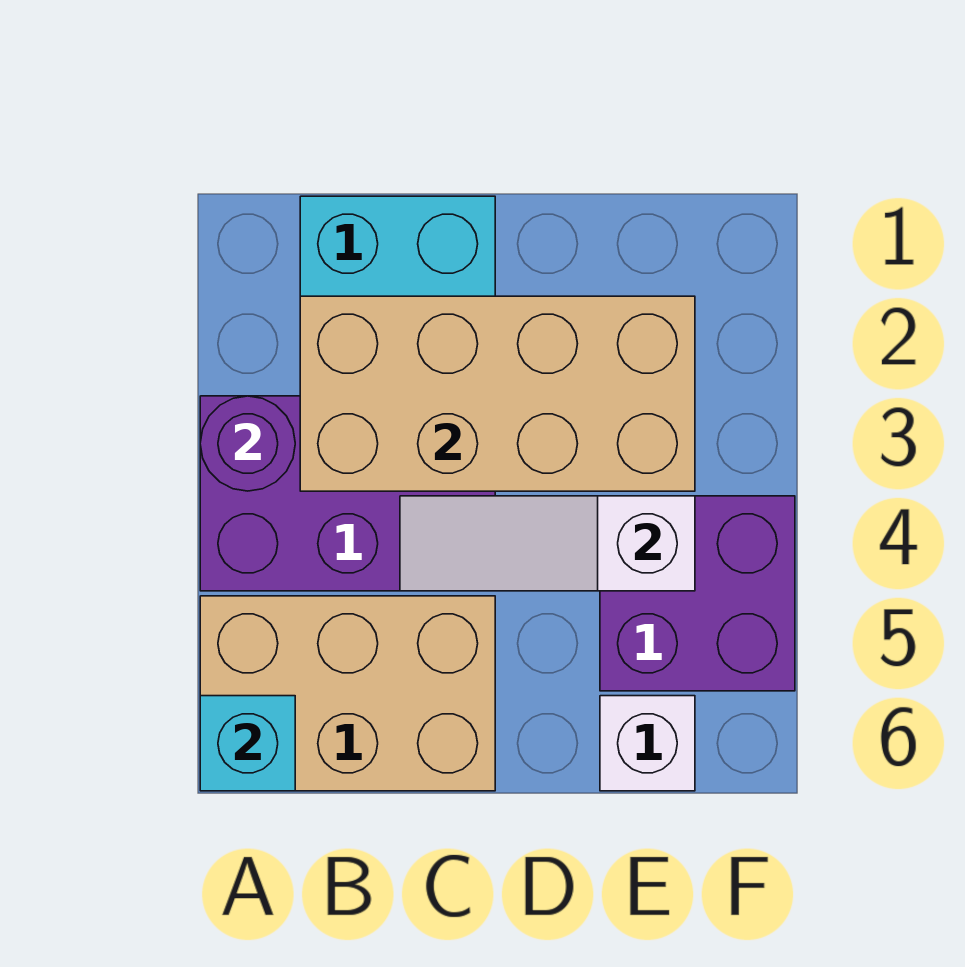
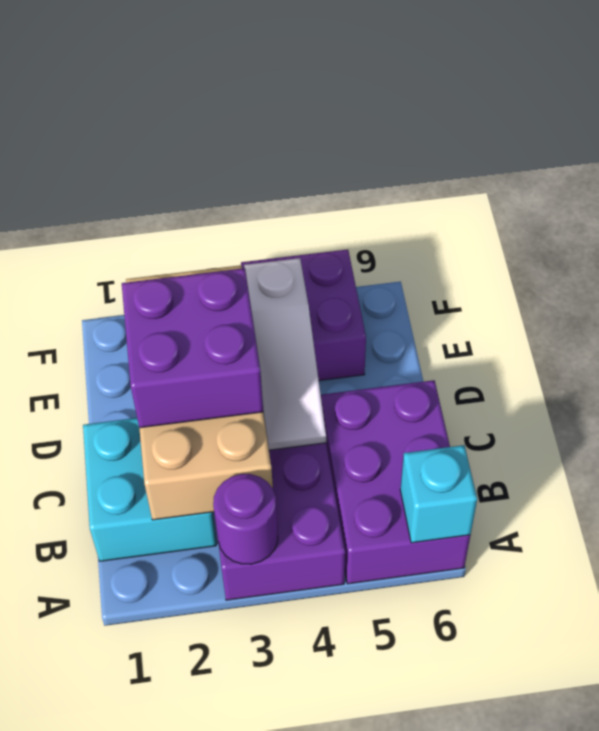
tan 2x3 brick [200,596,495,791] -> purple 2x3 brick [321,380,470,584]
none -> purple 2x2 brick [122,268,263,428]
white 1x1 brick [600,696,695,791] -> none

